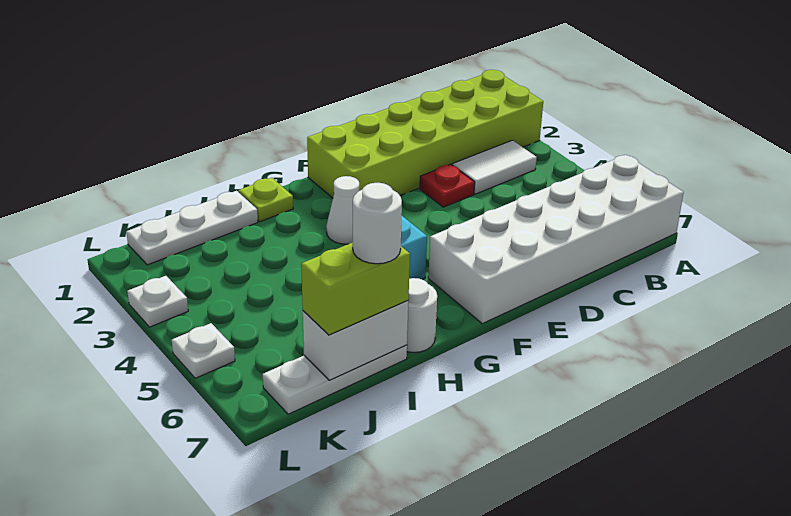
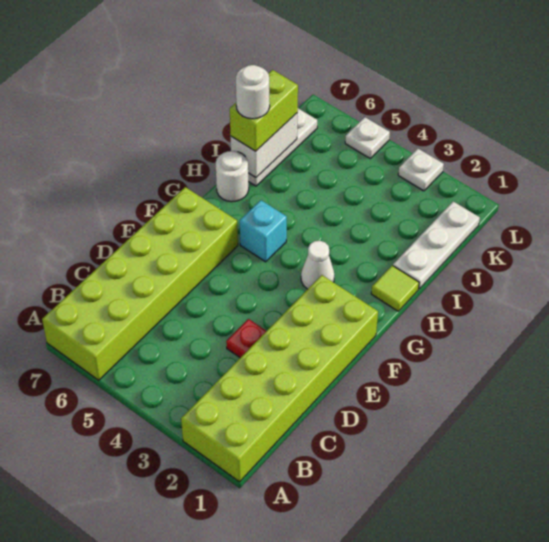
white 2x6 brick [428,155,684,324] -> lime 2x6 brick [42,187,238,380]
white 1x2 tile [452,140,537,194] -> none
lime 1x1 plate [238,178,293,222] -> lime 1x1 tile [371,265,419,311]

